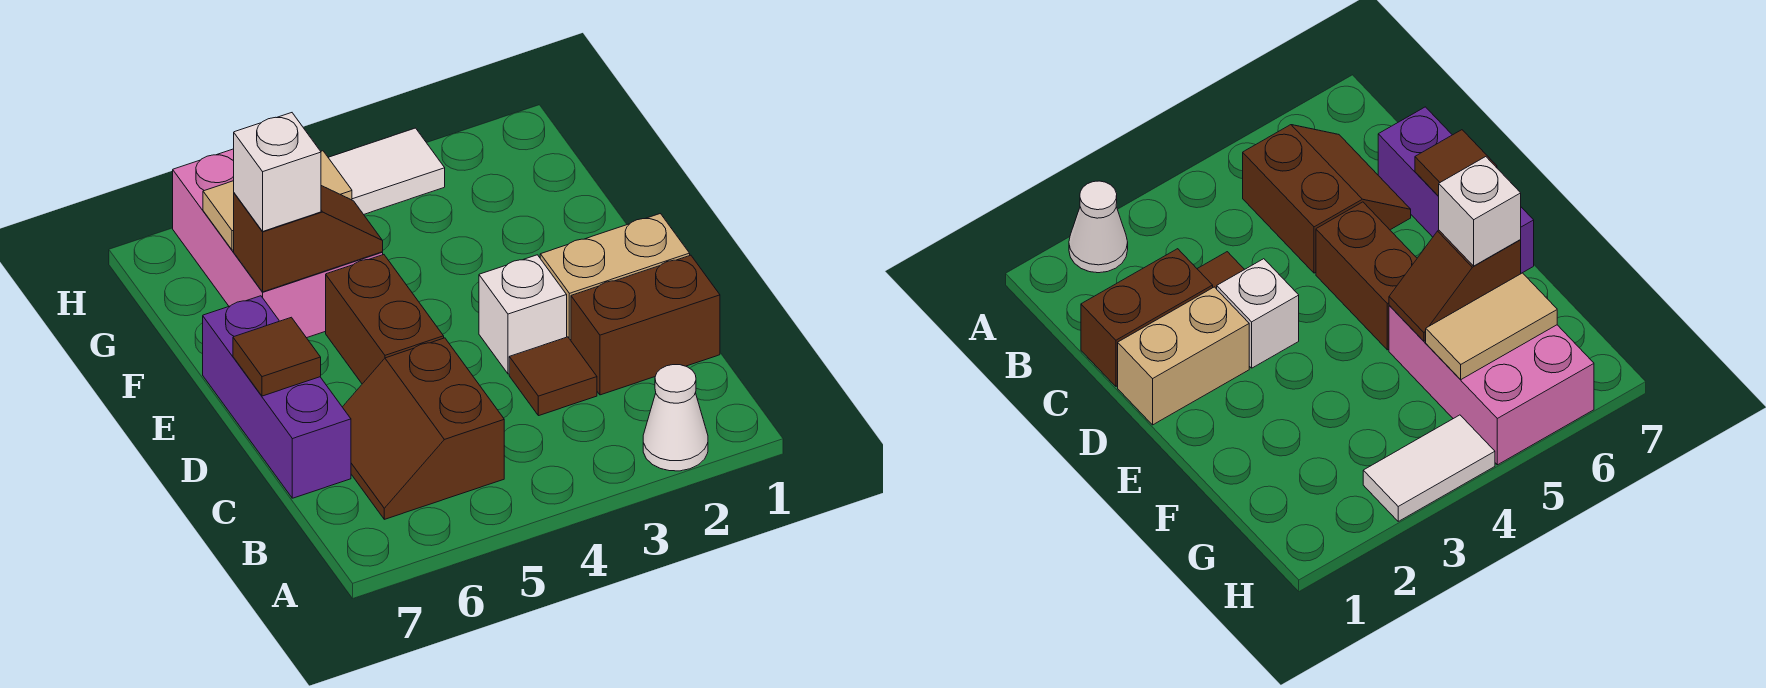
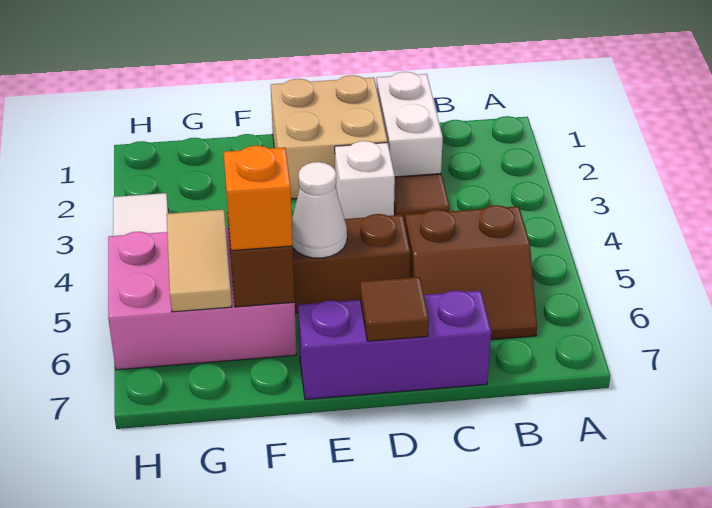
white 1x1 cone [643,365,708,471] -> white 1x1 cone moved to [292,162,347,258]
brown 1x2 brick [571,255,720,395] -> white 1x2 brick [377,72,443,177]
tan 1x2 brick [540,214,690,340] -> tan 2x2 brick [271,75,387,199]
white 1x1 brick [234,113,321,231] -> orange 1x1 brick [224,146,293,251]

